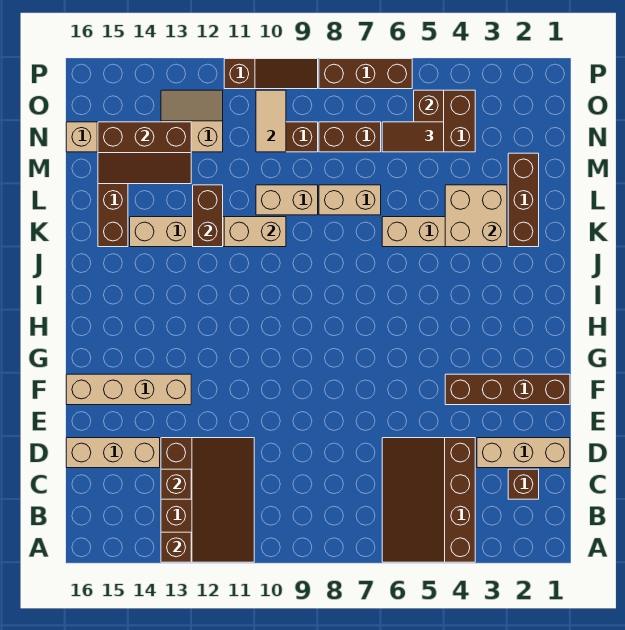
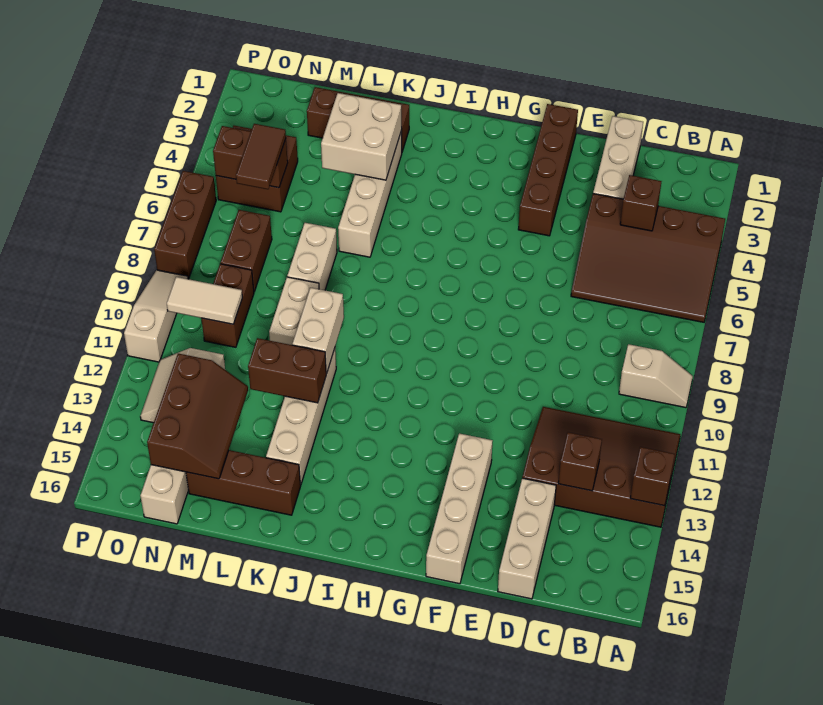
none -> tan 1x2 slope [619,344,693,408]
brown 1x1 brick [508,469,539,499] -> brown 1x1 brick moved to [620,175,661,231]
brown 1x3 slope [224,59,318,89] -> tan 1x3 slope [124,270,188,362]

